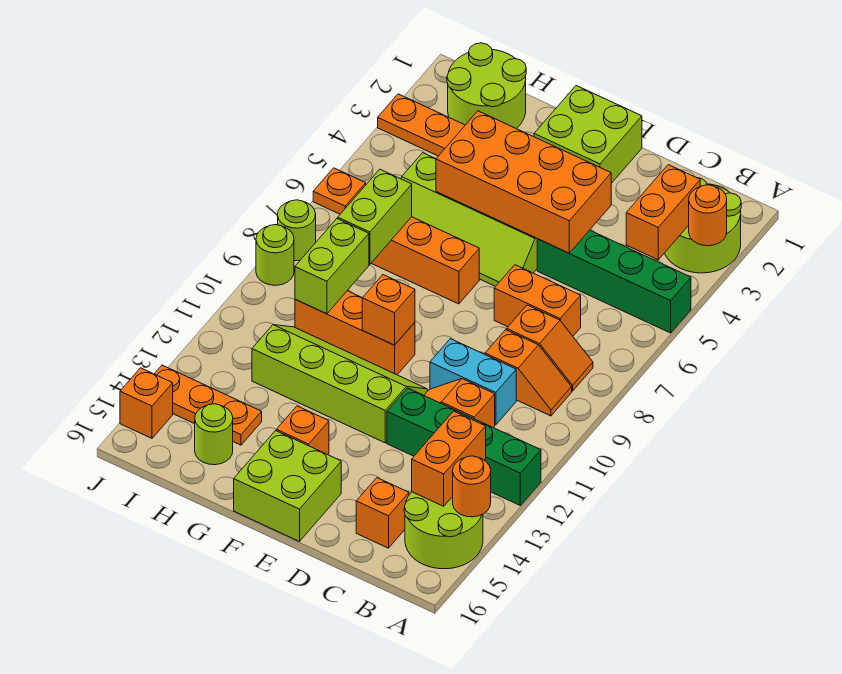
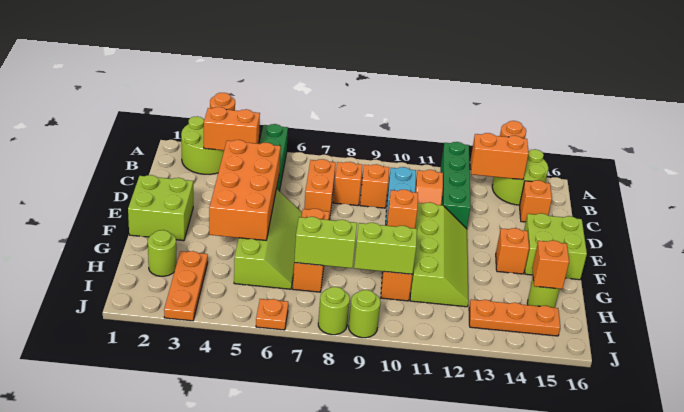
lime 2x4 slope [252,325,427,443] -> lime 2x4 slope turned to [410,202,469,307]
lime 2x2 round brick [447,43,526,129] -> lime 1x1 round brick [148,230,177,276]
orange 1x3 plate [155,365,262,445] -> orange 1x3 plate turned to [469,300,560,336]
orange 1x1 brick [120,368,173,438] -> orange 1x1 brick moved to [532,240,569,289]

